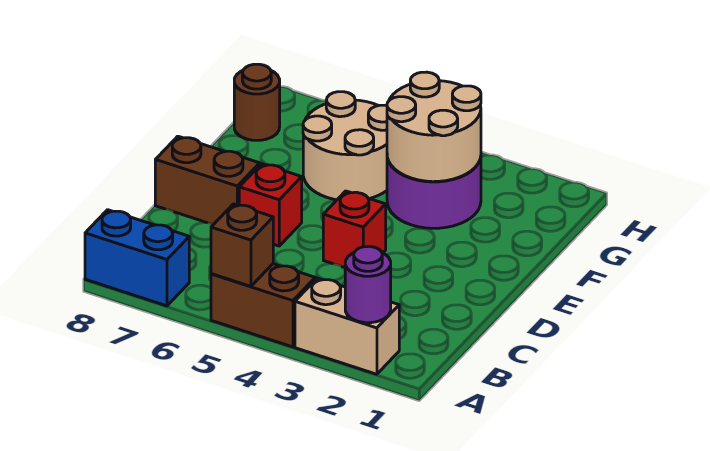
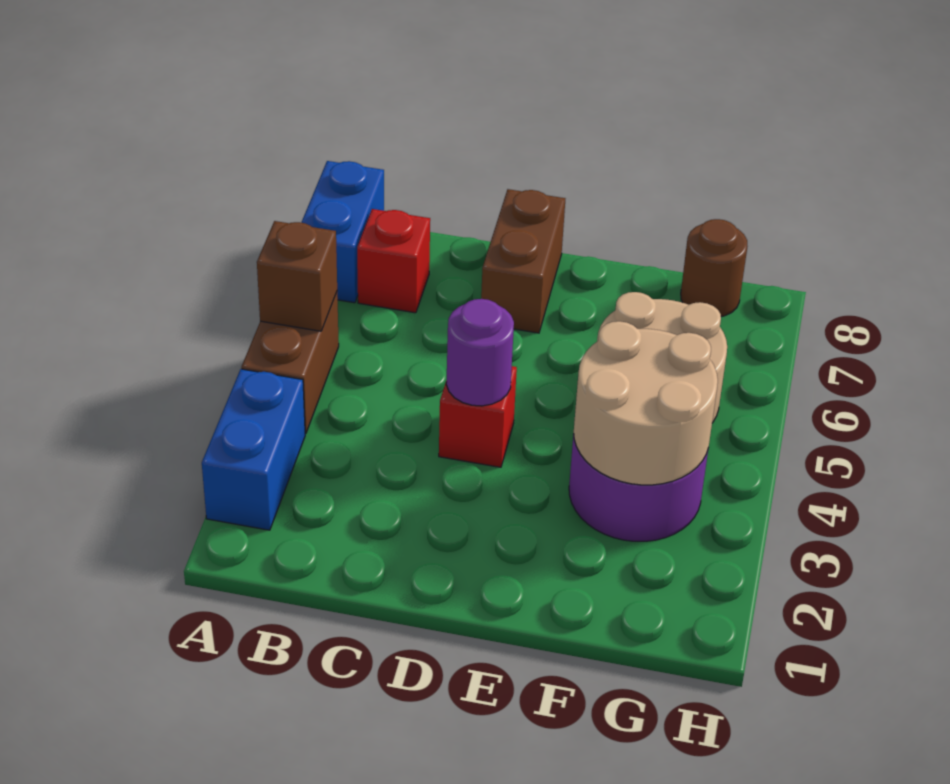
tan 1x2 brick [295,278,399,374] -> blue 1x2 brick [202,369,305,530]
purple 1x1 round brick [345,246,391,323] -> purple 1x1 round brick moved to [446,299,514,406]
red 1x1 brick [239,164,302,246] -> red 1x1 brick moved to [357,209,430,313]

